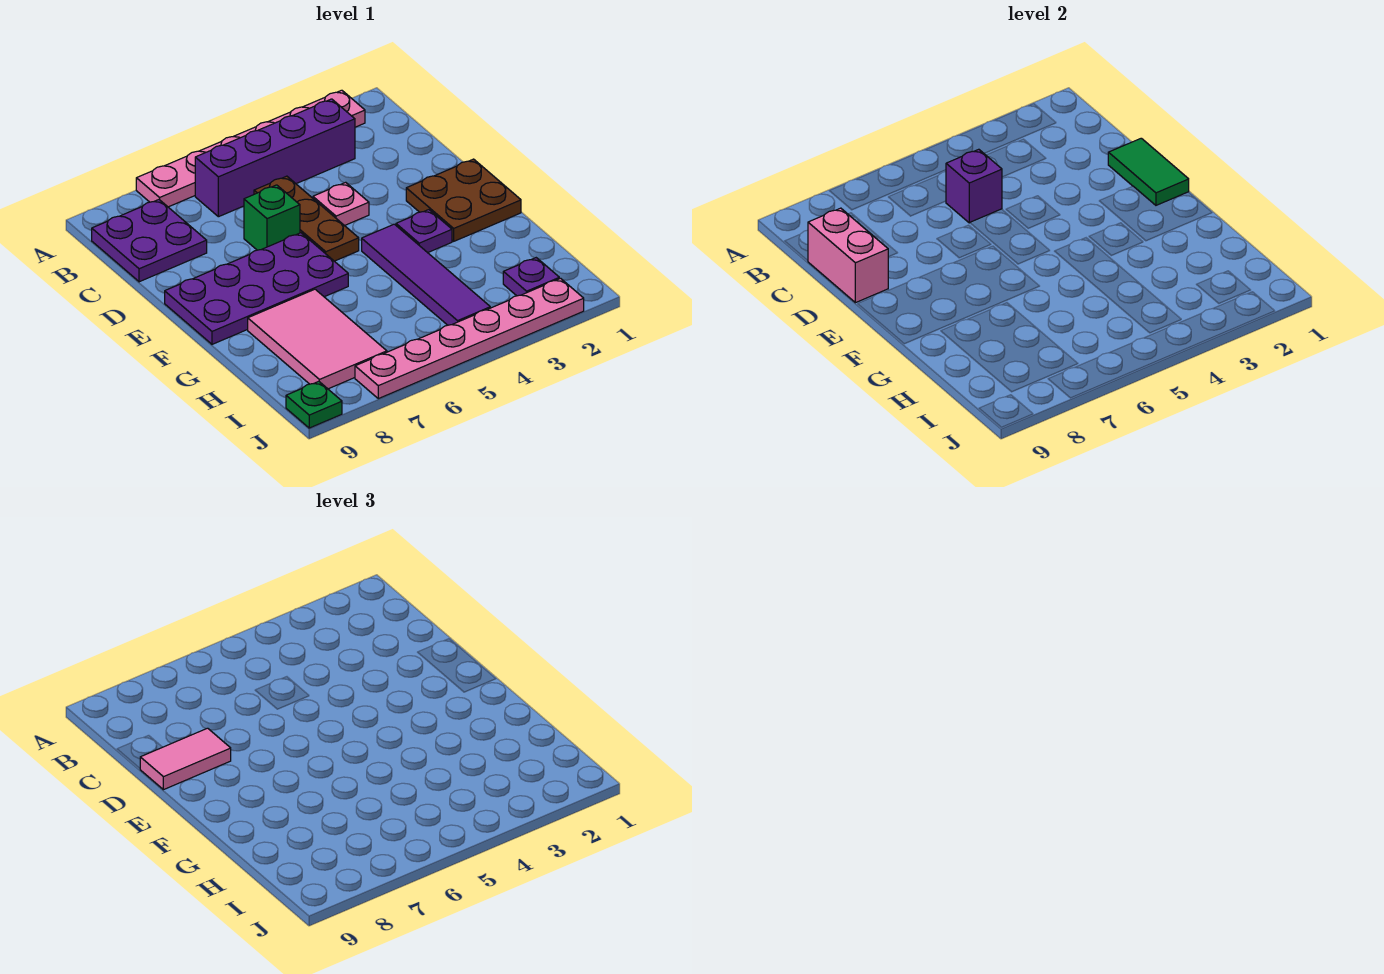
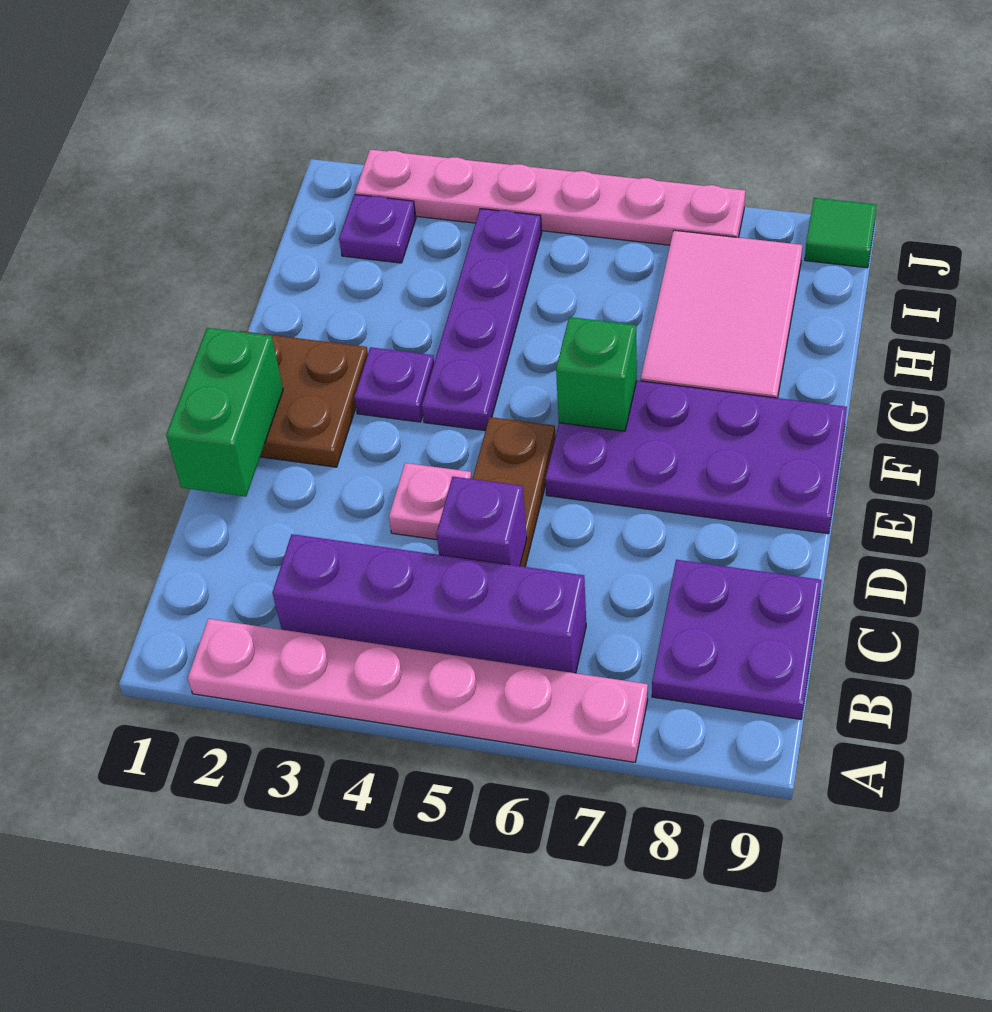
pink 1x2 brick [808,208,888,303] -> none
green 1x2 tile [1108,138,1189,205] -> green 1x2 brick [166,328,283,497]
green 1x1 brick [244,185,300,250] -> green 1x1 brick moved to [556,317,637,431]
pink 1x2 tile [140,728,231,790] -> none
purple 1x4 tile [362,224,490,325] -> purple 1x4 plate [422,209,542,431]
green 1x1 plate [286,381,342,428] -> green 1x1 tile [805,198,877,268]

